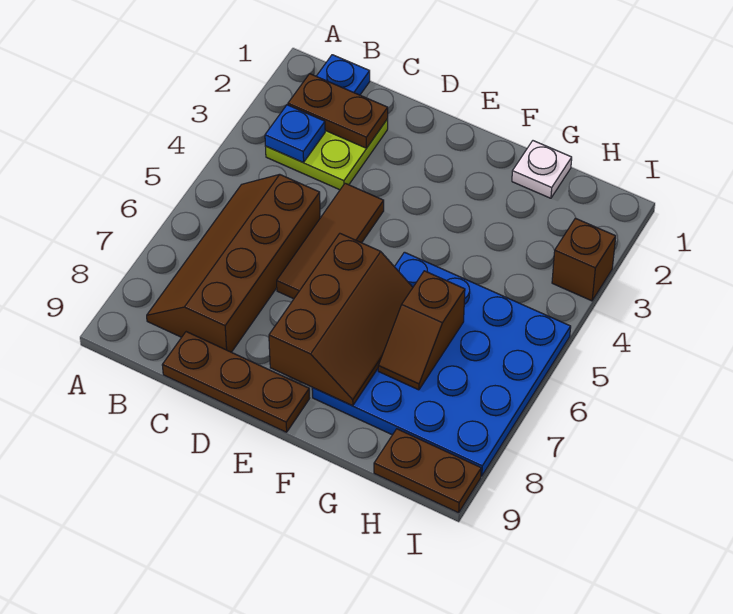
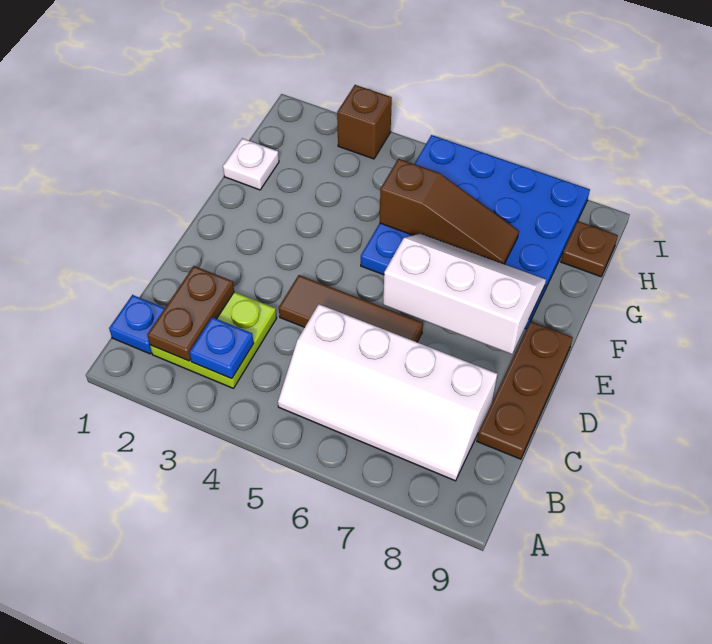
brown 2x4 slope [147,174,320,352] -> white 2x4 slope [278,304,497,481]
brown 2x3 slope [269,234,413,406] -> white 2x3 slope [383,234,546,354]
brown 1x2 slope [378,271,465,390] -> brown 1x3 slope [380,159,519,264]
brown 1x2 plate [374,429,481,513] -> brown 1x1 plate [561,221,618,277]

